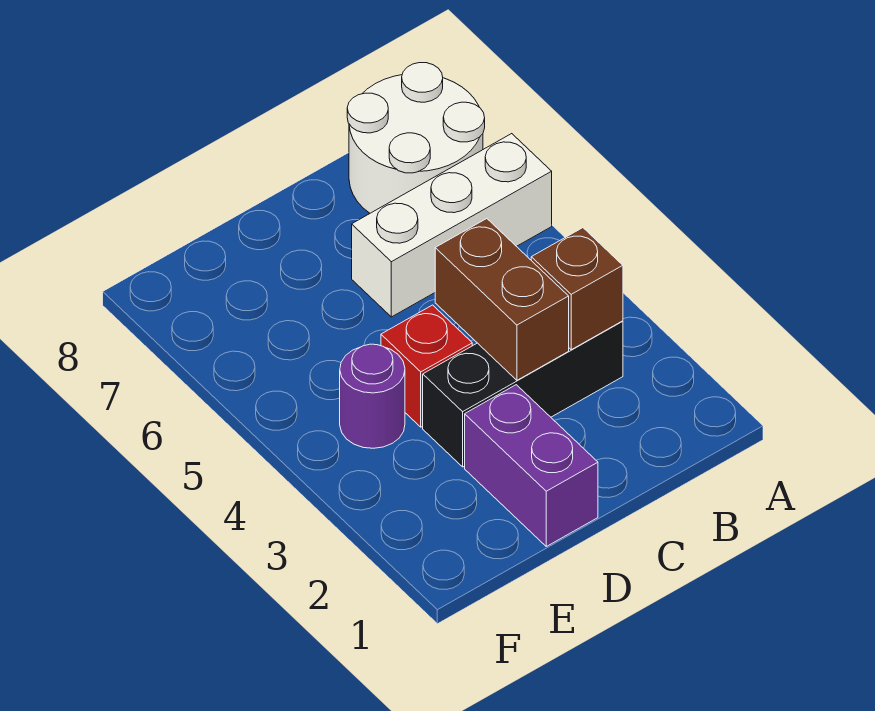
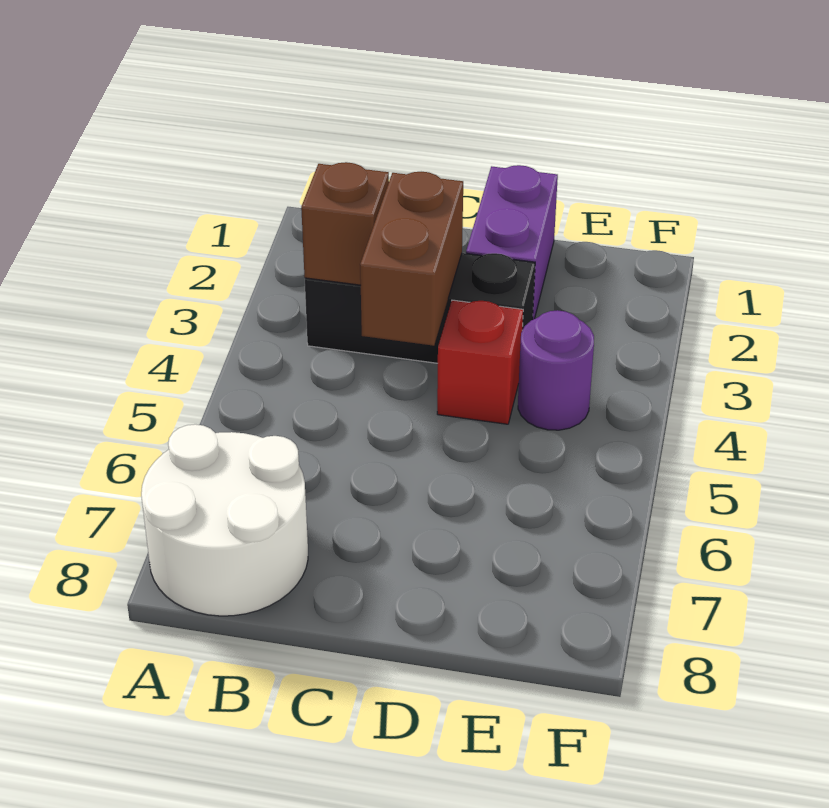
white 1x3 brick [352,134,552,317] -> none

